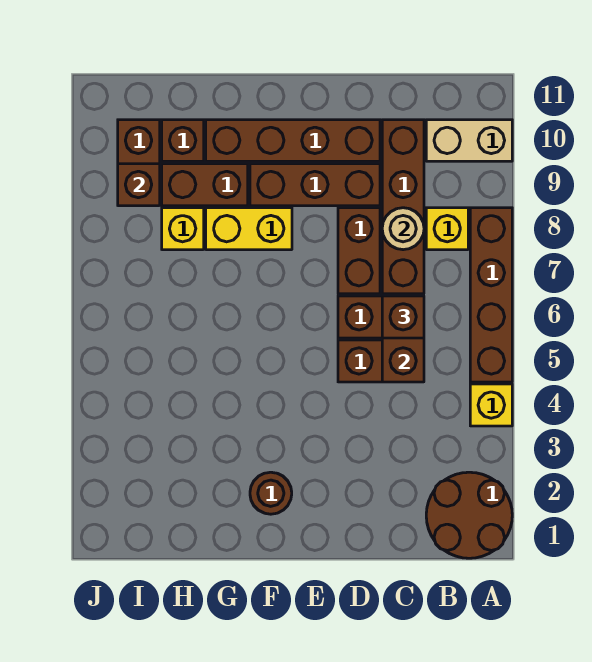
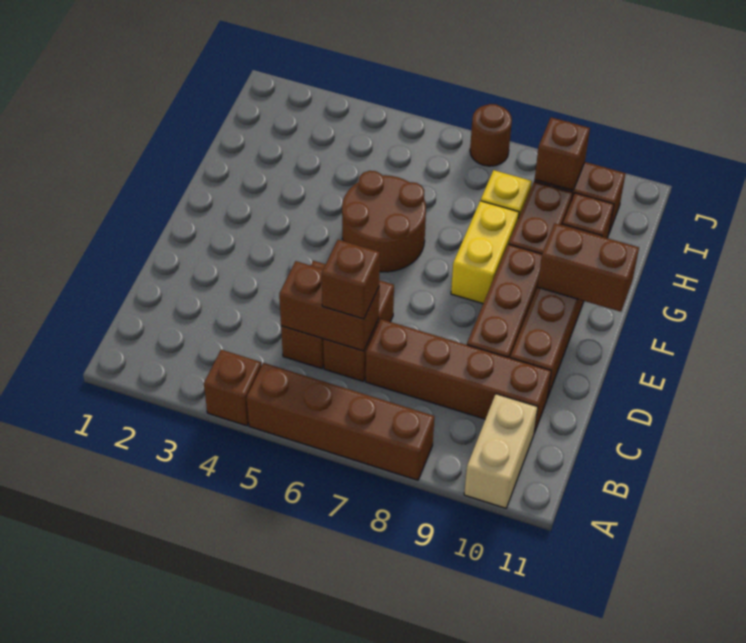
brown 2x2 round brick [426,472,512,558] -> brown 2x2 round brick moved to [342,171,426,272]
yellow 1x1 brick [470,384,512,426] -> brown 1x1 brick [204,350,261,426]
yellow 1x1 brick [426,208,468,250] -> none
tan 1x1 round brick [382,208,424,250] -> none
brown 1x2 brick [338,208,380,294] -> brown 1x2 brick moved to [538,223,639,312]
brown 1x1 round brick [250,472,292,514] -> brown 1x1 round brick moved to [470,104,512,166]

